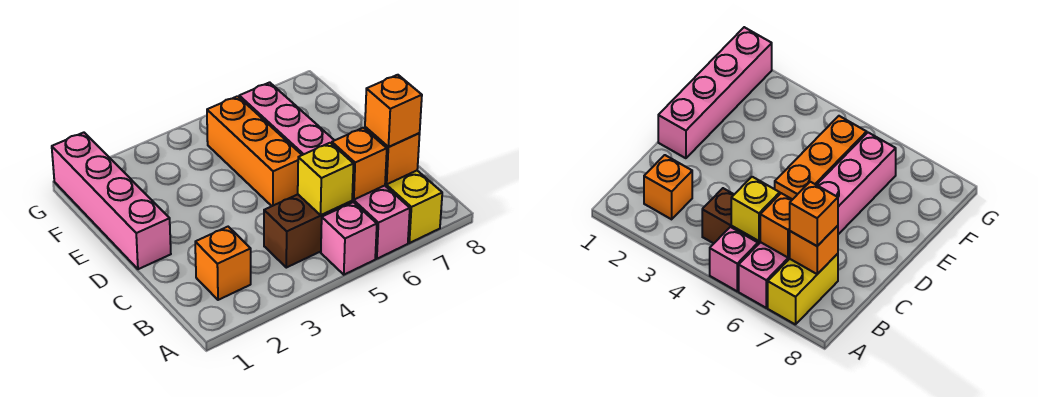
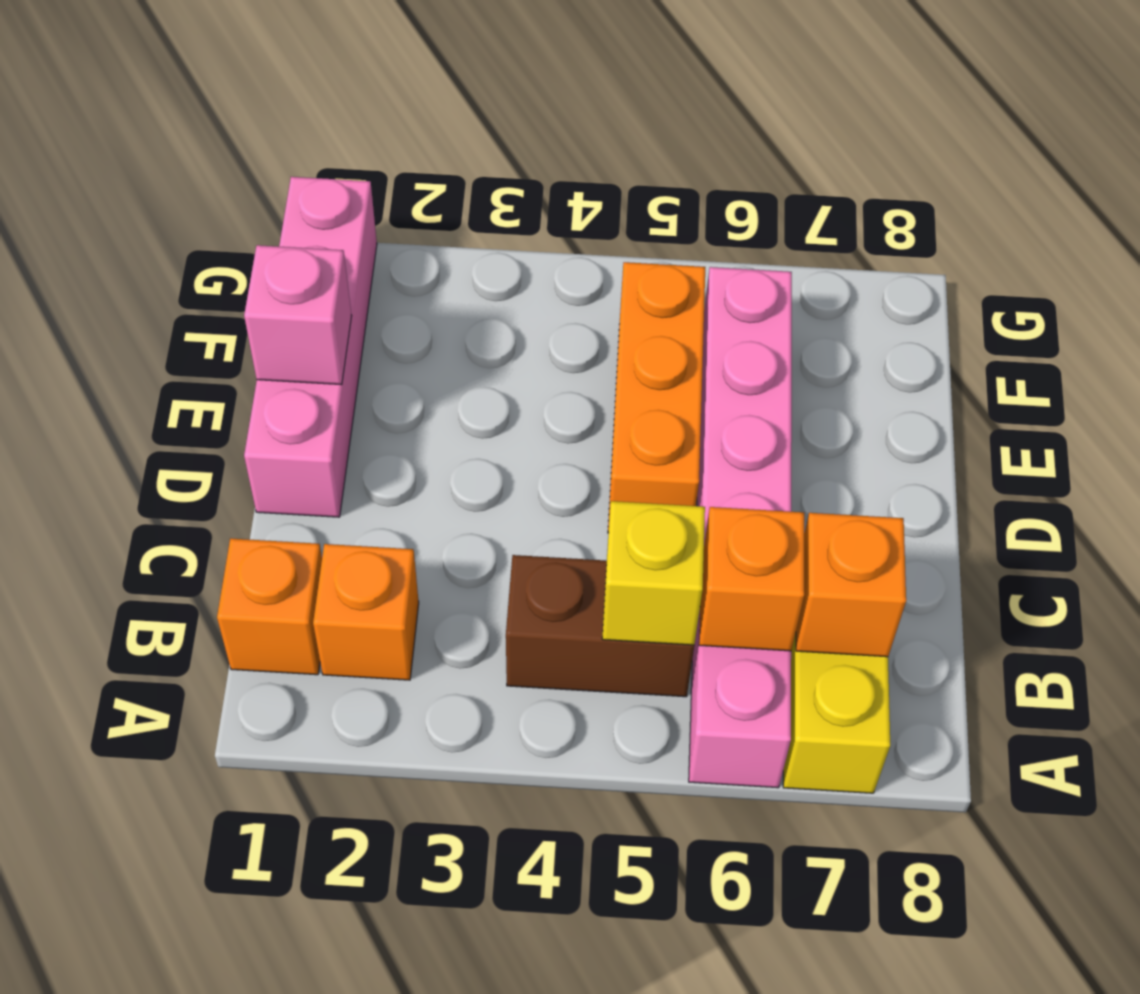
pink 1x1 brick [321,202,377,275] -> pink 1x1 brick moved to [244,245,352,385]
orange 1x1 brick [365,75,422,147] -> orange 1x1 brick moved to [217,538,322,675]

